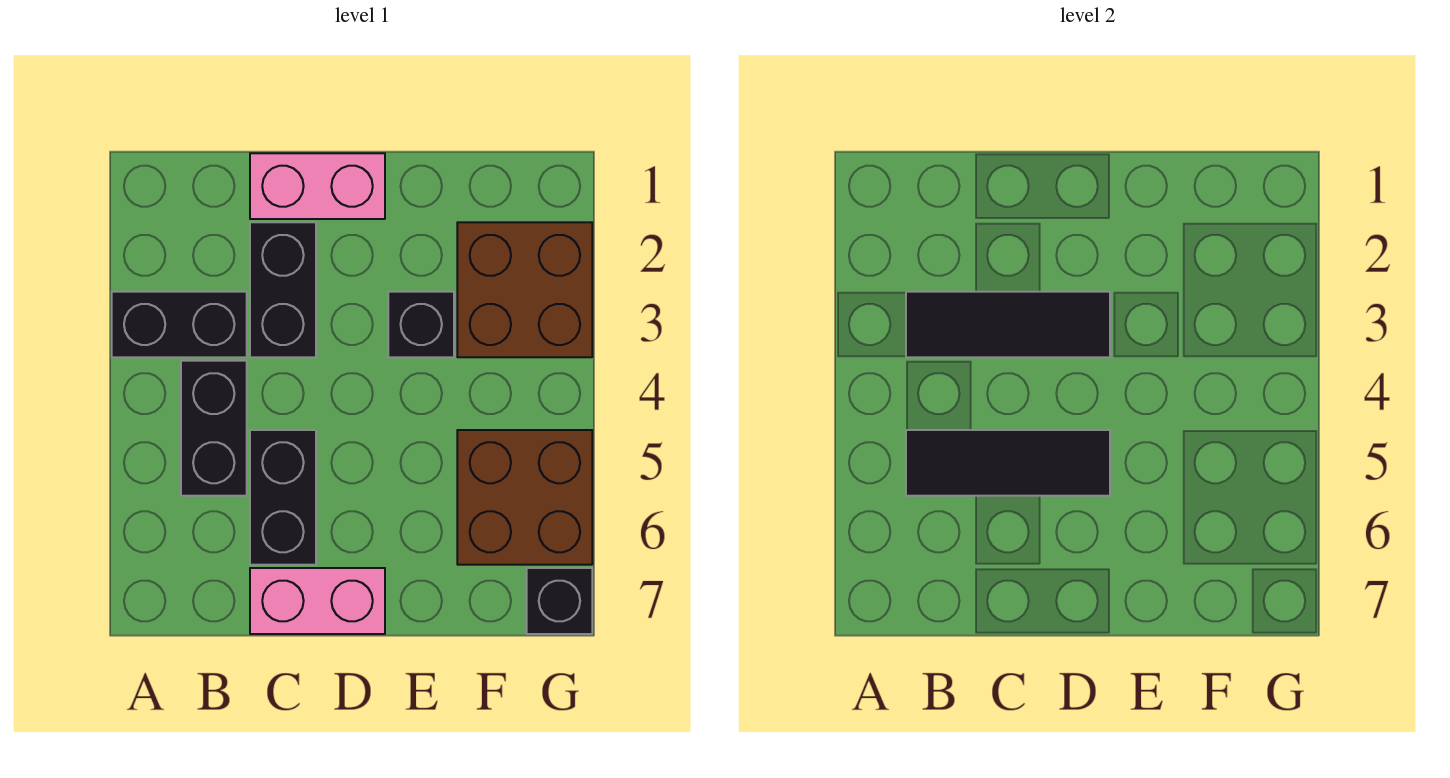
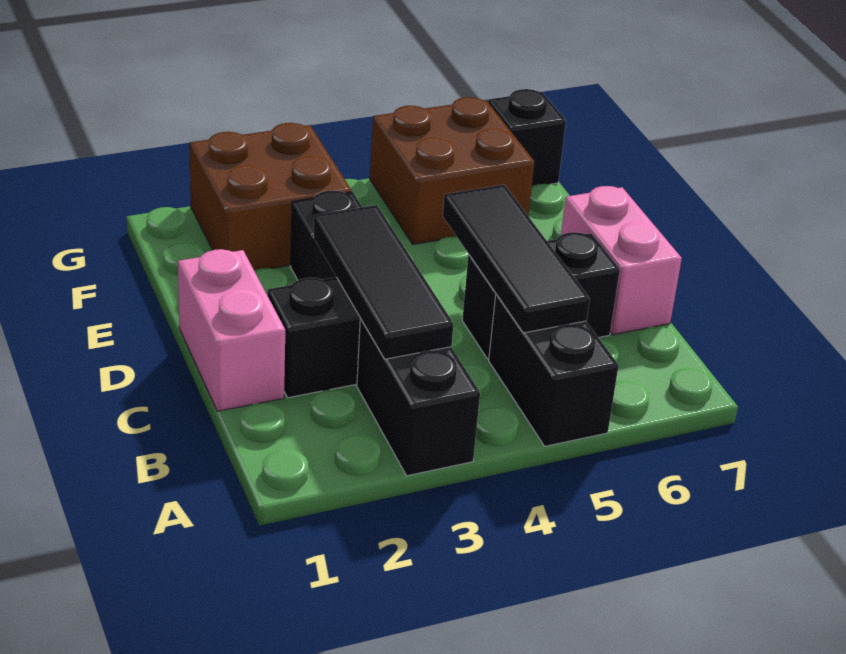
black 1x2 brick [181,361,247,496] -> black 1x2 brick turned to [489,294,619,446]

